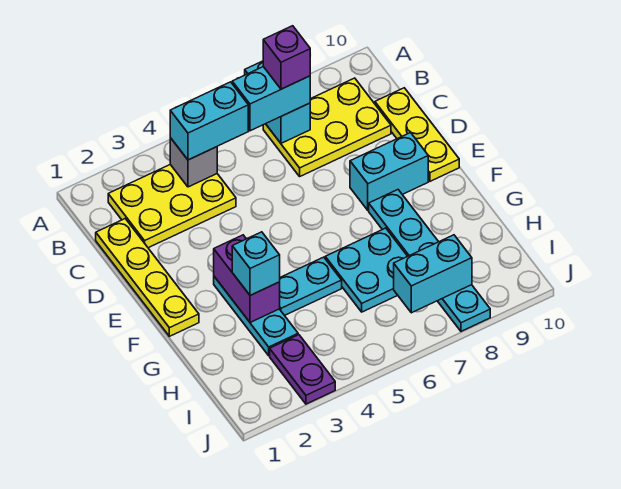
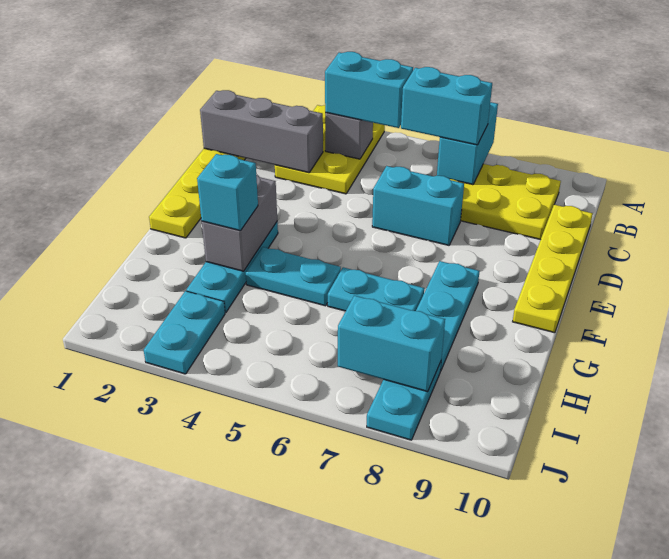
yellow 2x3 plate [108,165,236,248] -> yellow 2x3 plate turned to [275,105,385,194]
purple 1x1 brick [263,26,310,89] -> none
none -> grey 1x3 brick [200,90,323,173]
yellow 1x3 plate [375,88,459,181] -> yellow 1x4 plate [513,205,593,333]
cyan 1x2 brick [350,133,428,210] -> cyan 1x2 brick moved to [372,166,464,245]
purple 1x2 brick [214,235,280,322] -> grey 1x2 brick [202,175,277,271]
cyan 2x2 plate [325,228,408,312] -> cyan 1x2 plate [328,267,424,311]
purple 1x2 plate [270,335,335,404] -> cyan 1x2 plate [144,291,225,374]

